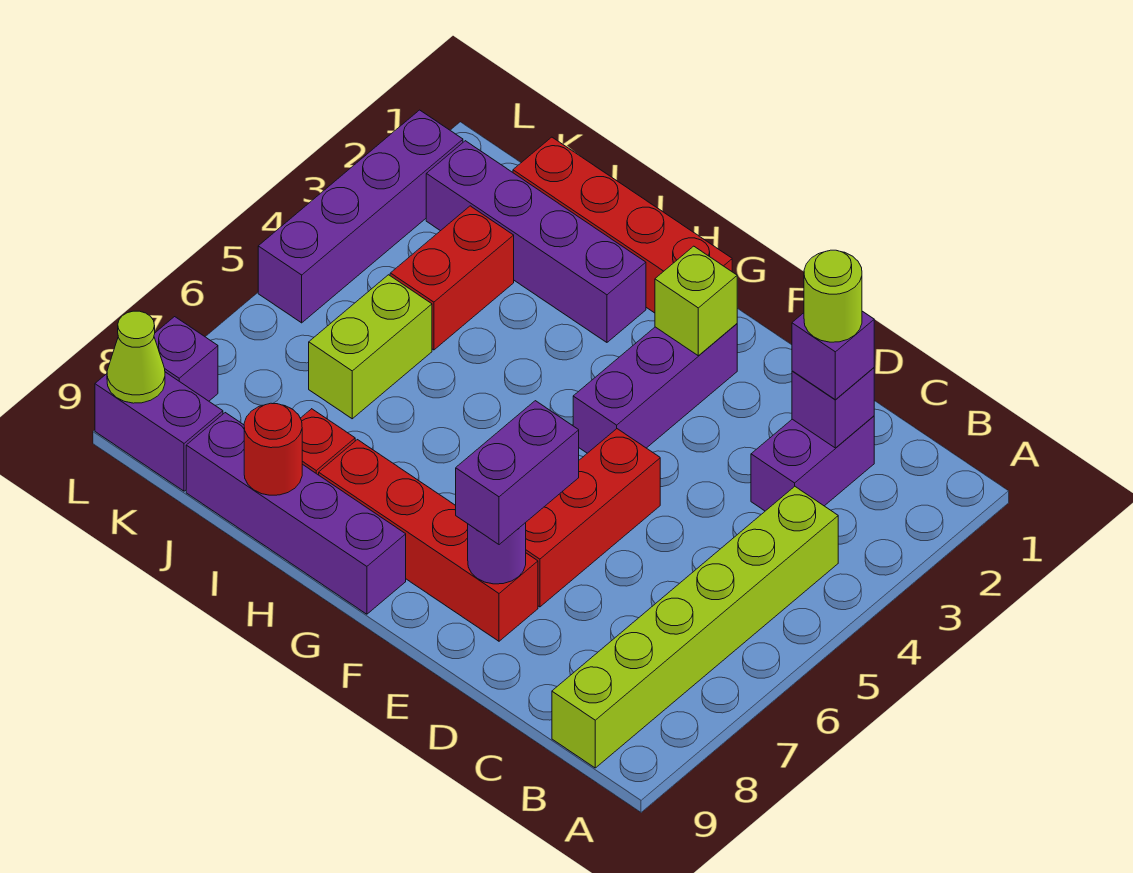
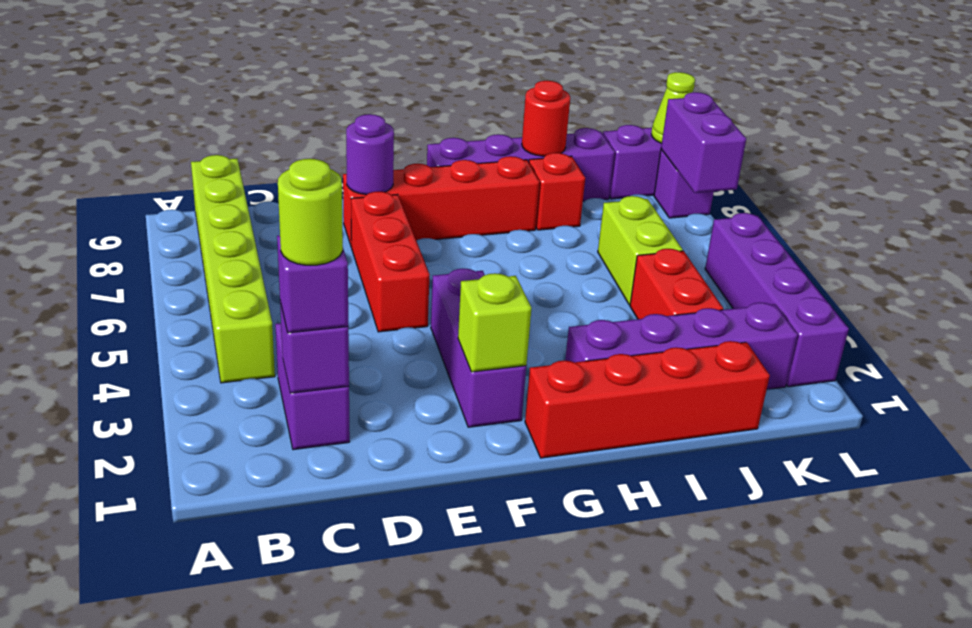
purple 1x2 brick [456,401,579,545] -> purple 1x2 brick moved to [661,92,746,193]

